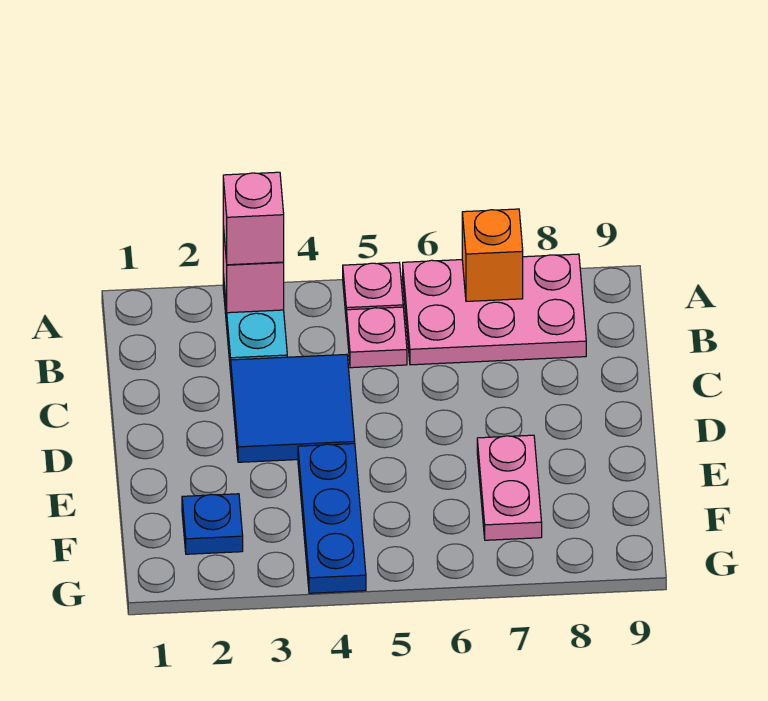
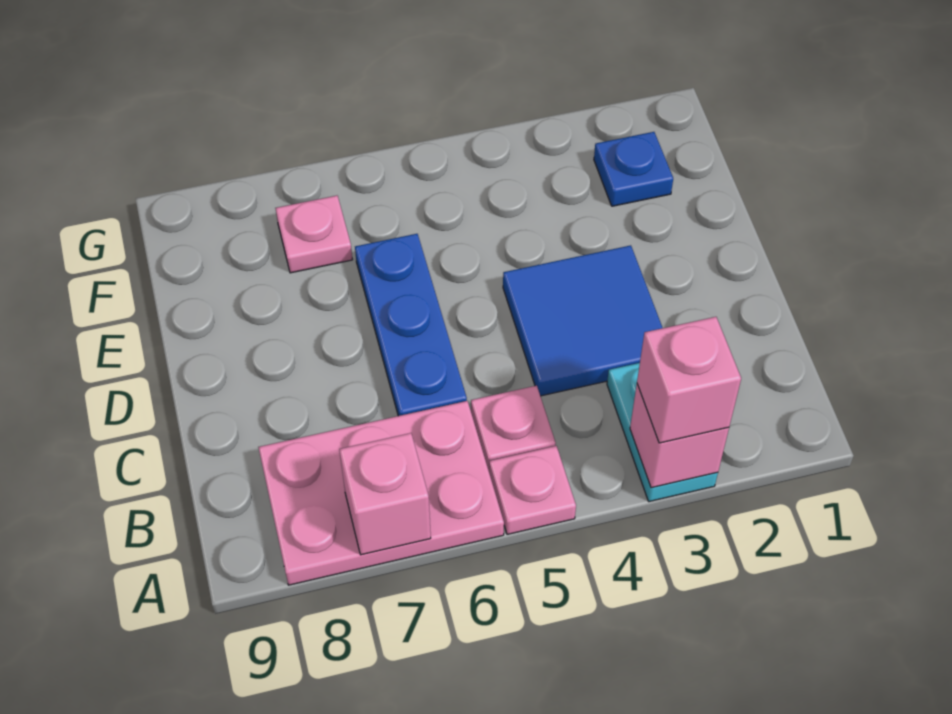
orange 1x1 brick [462,209,523,301] -> pink 1x1 brick [339,433,431,555]
blue 1x3 plate [298,444,366,593] -> blue 1x3 plate moved to [355,234,467,416]
pink 1x2 plate [477,435,542,540] -> pink 1x1 plate [275,196,353,273]

